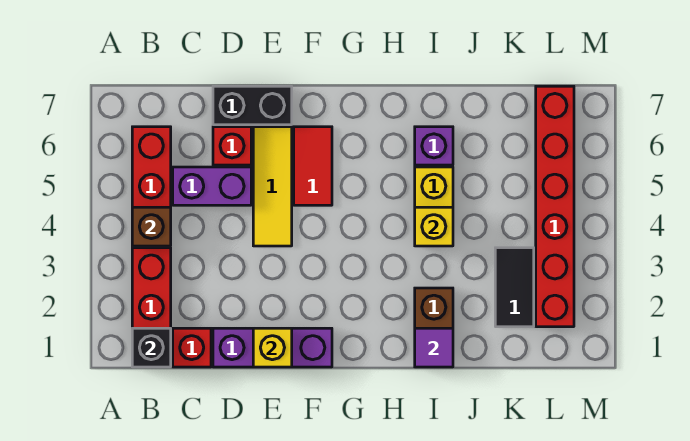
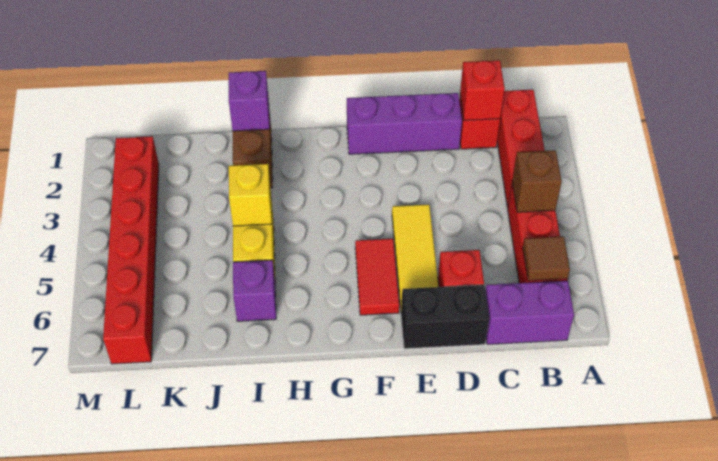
black 1x1 brick [132,328,171,367] -> none
none -> brown 1x1 tile [523,236,570,281]
none -> red 1x1 brick [460,60,505,120]
purple 1x2 brick [173,167,251,205] -> purple 1x2 brick moved to [485,281,574,344]
yellow 1x1 brick [253,328,292,367] -> none
purple 1x1 tile [415,328,453,367] -> purple 1x1 brick [229,71,269,131]
black 1x2 tile [495,248,534,327] -> none

